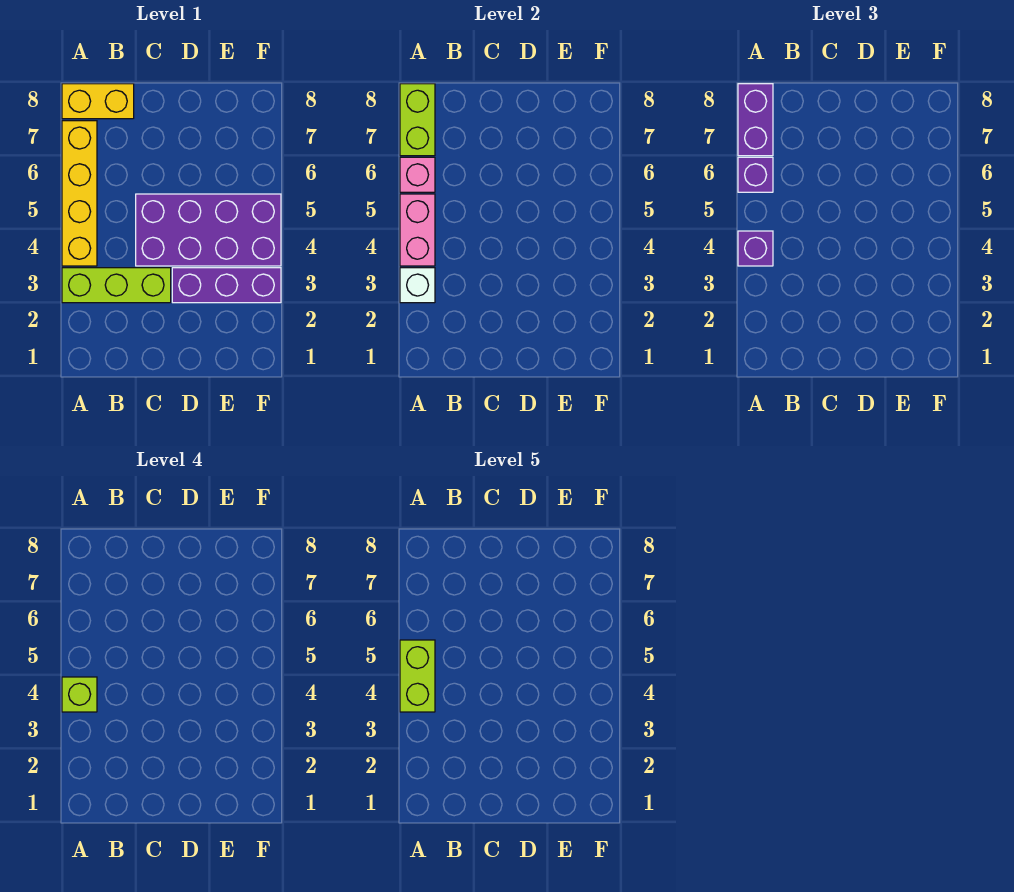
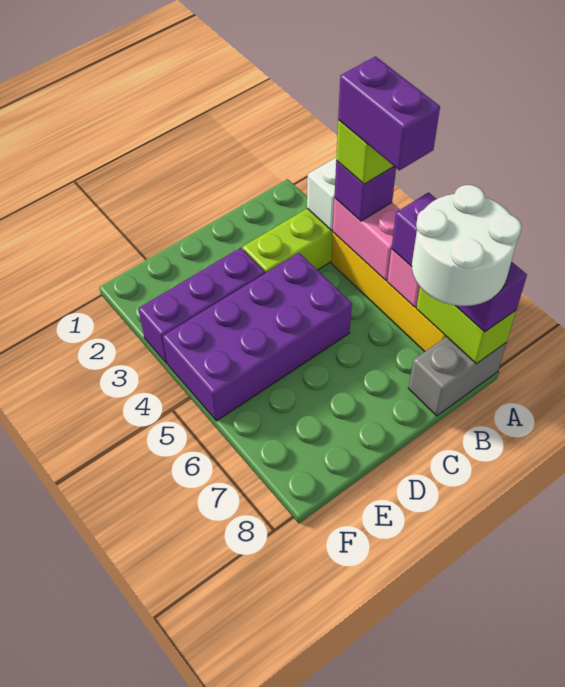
lime 1x2 brick [400,640,435,712] -> purple 1x2 brick [338,57,440,170]
none -> white 2x2 round brick [412,185,521,306]
yellow 1x2 brick [62,84,134,119] -> grey 1x2 brick [408,337,506,416]

